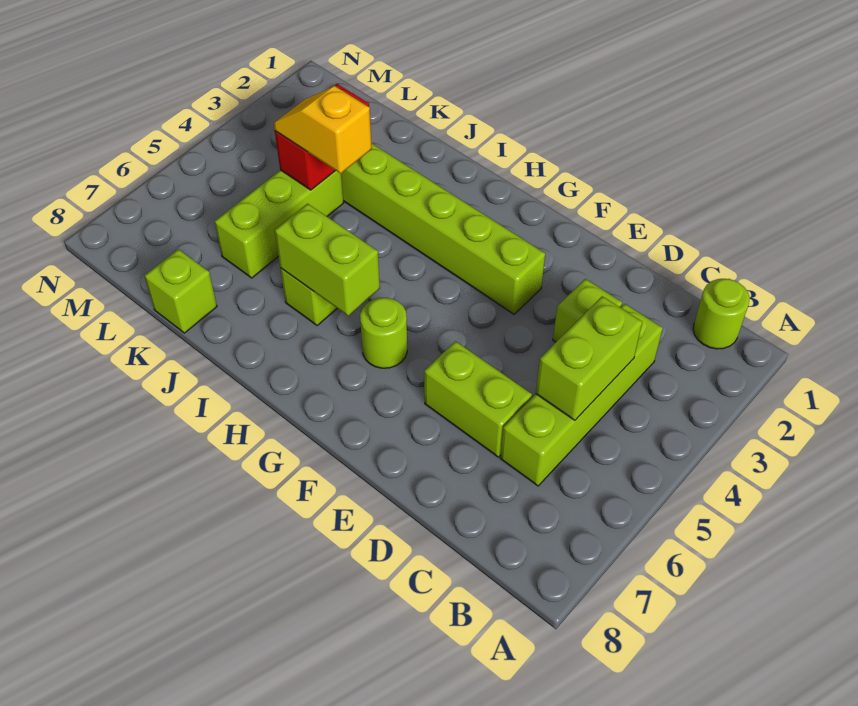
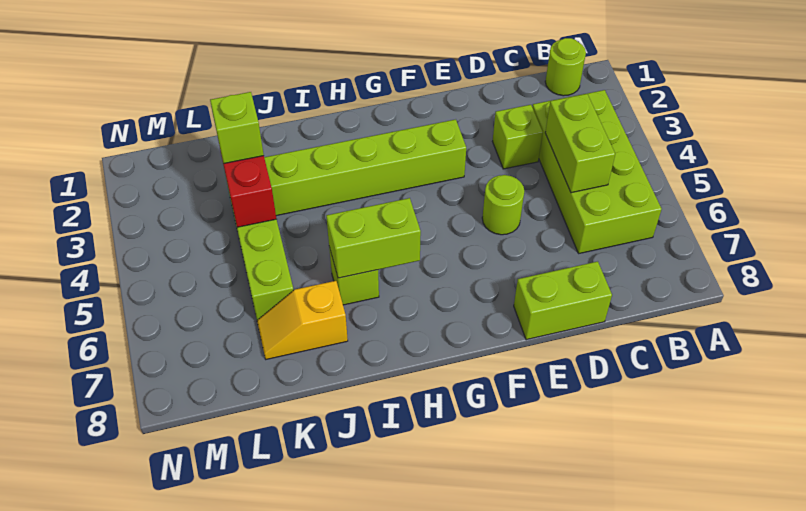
lime 1x4 brick [500,304,663,486] -> lime 2x4 brick [532,90,662,253]
lime 1x2 brick [424,341,532,457] -> lime 1x2 brick moved to [514,261,612,340]
lime 1x1 round brick [360,298,407,368] -> lime 1x1 round brick moved to [482,175,524,235]
yellow 1x2 slope [274,86,372,174] -> yellow 1x2 slope moved to [257,281,348,359]
lime 1x1 brick [145,249,217,333] -> lime 1x1 brick moved to [210,92,264,163]

